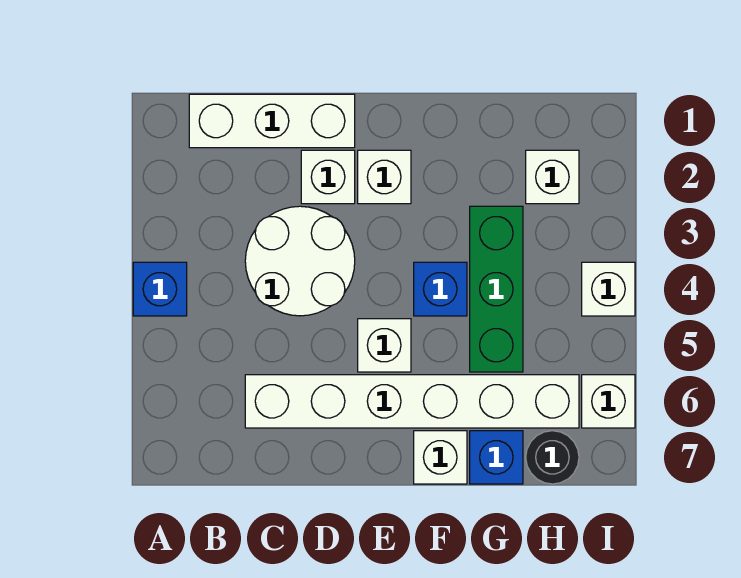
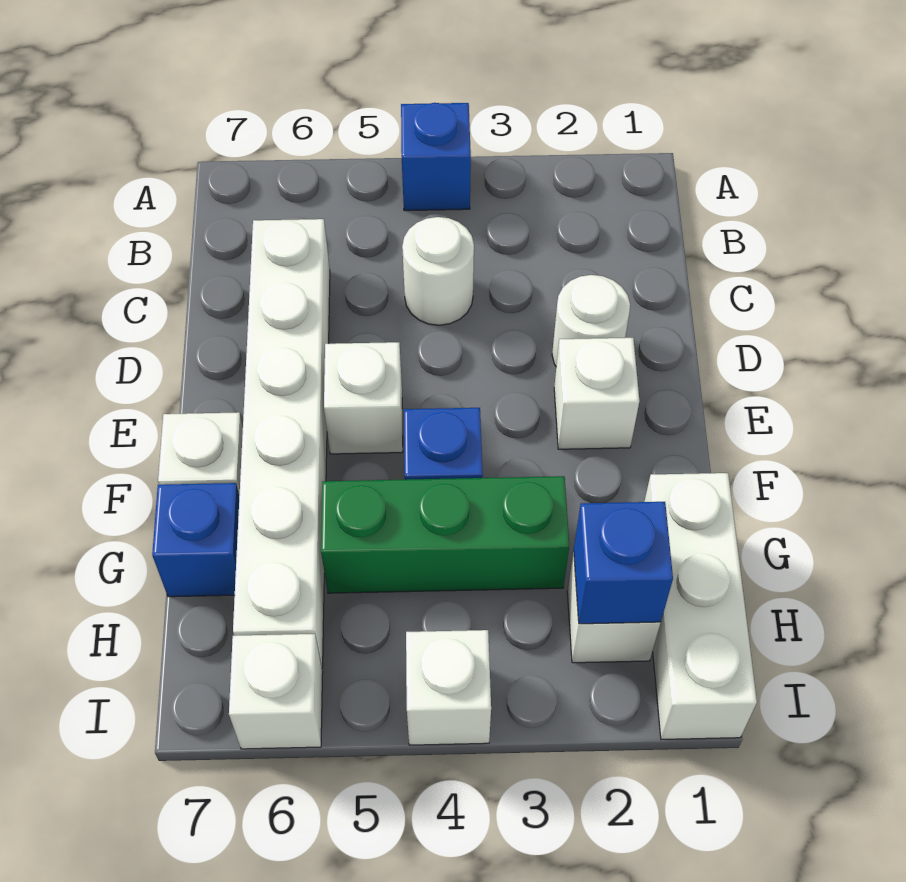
white 1x3 brick [189,94,355,148] -> white 1x3 brick moved to [644,473,757,740]
white 2x2 round brick [245,206,355,316] -> white 1x1 round brick [402,217,474,325]
white 1x1 brick [301,150,355,204] -> white 1x1 round brick [552,275,630,366]
none -> blue 1x1 brick [574,502,673,624]
black 1x1 round brick [526,431,579,484] -> none

